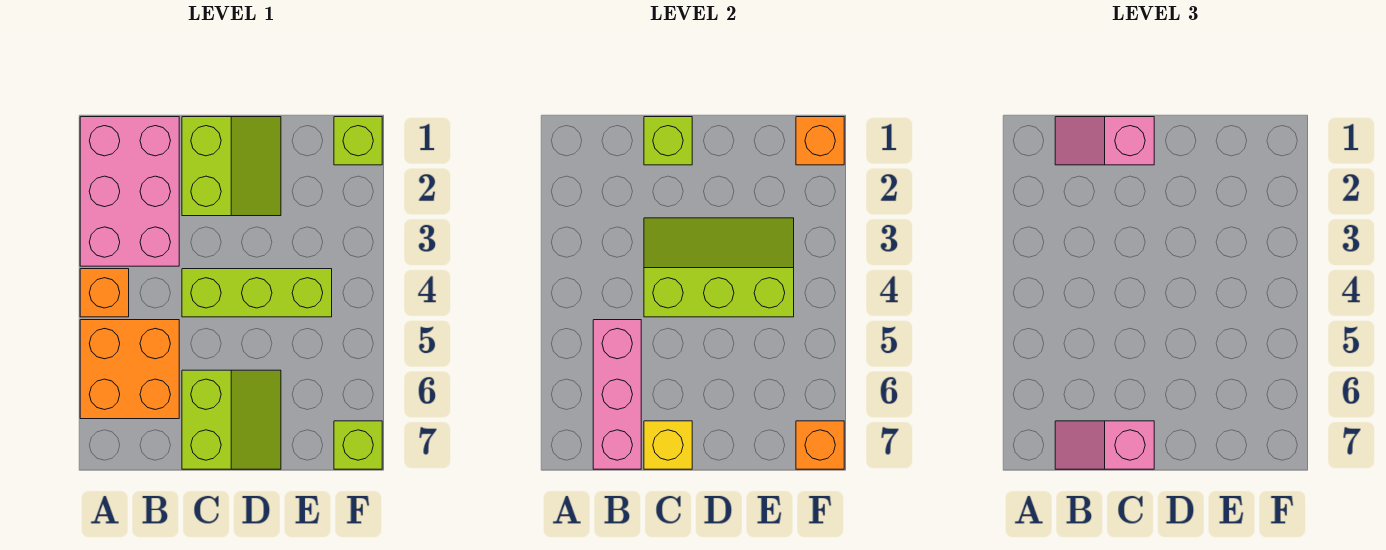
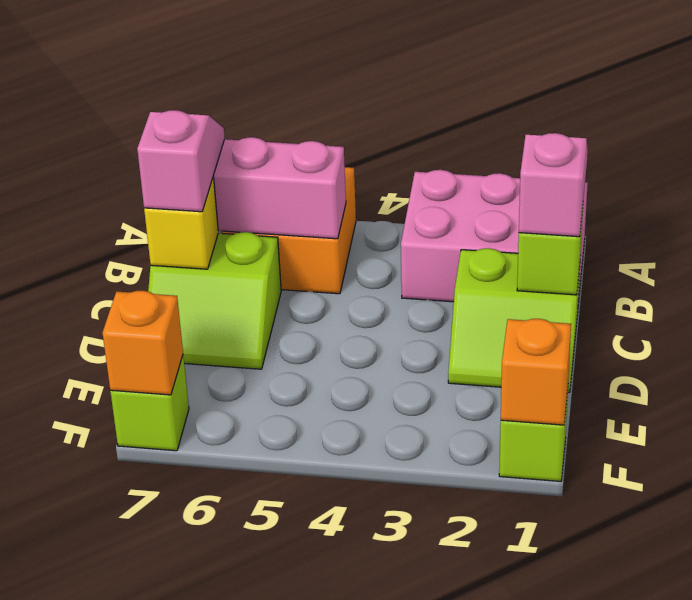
orange 1x1 brick [80,269,129,317] -> none
lime 2x3 slope [644,218,794,317] -> none
lime 1x3 brick [182,269,332,317] -> none

